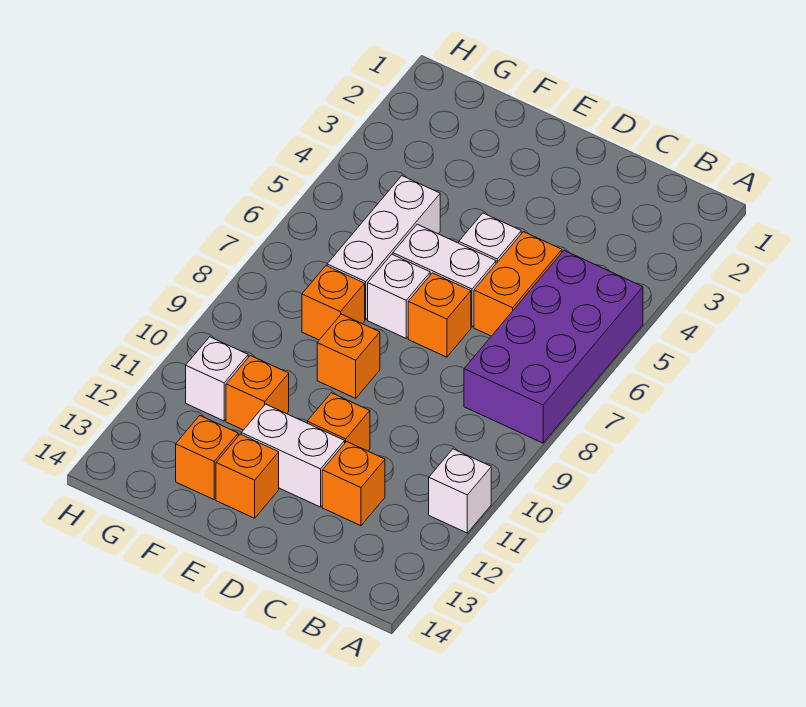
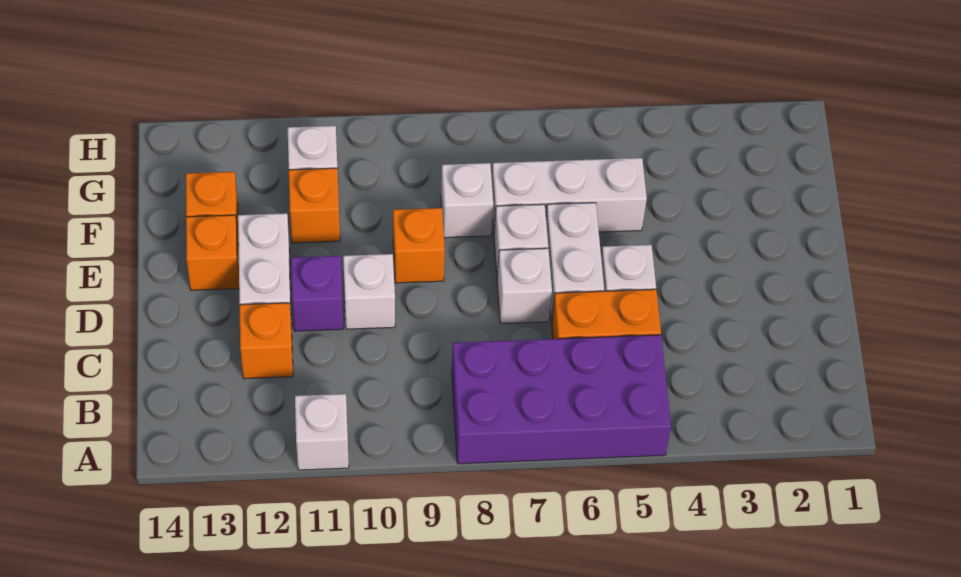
orange 1x1 brick [408,273,471,357] -> white 1x1 brick [497,248,552,324]
none -> white 1x1 brick [343,254,395,329]
orange 1x1 brick [307,393,370,451] -> purple 1x1 brick [291,256,343,331]
orange 1x1 brick [302,266,365,340] -> white 1x1 brick [441,163,493,238]

